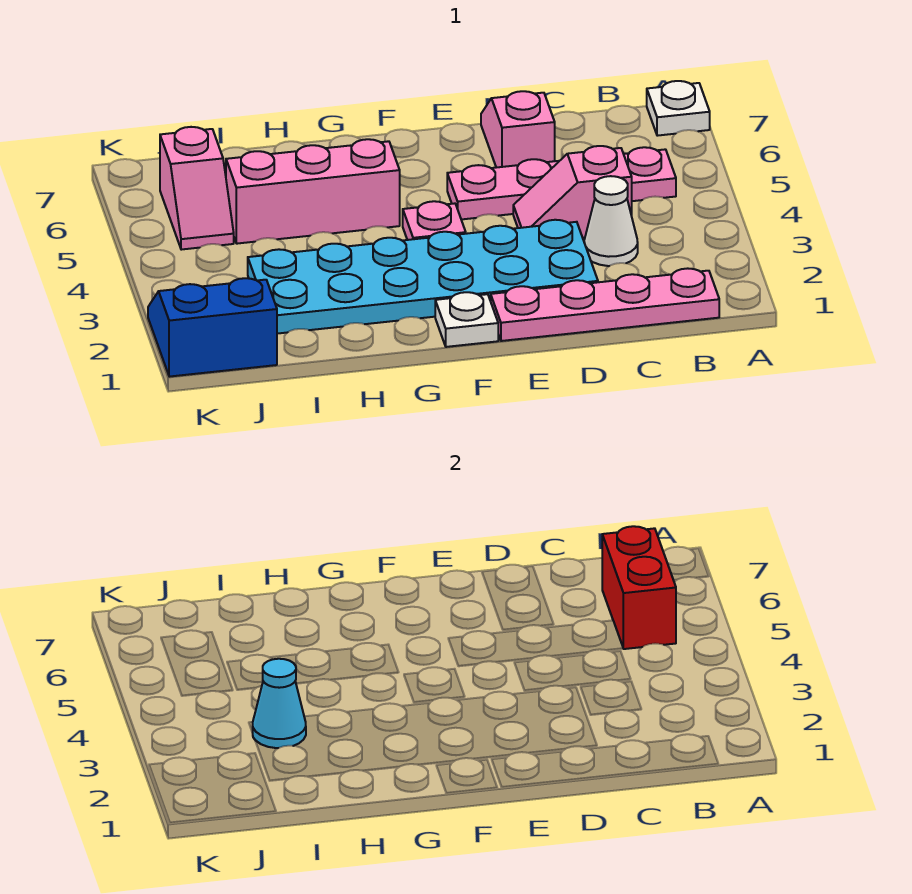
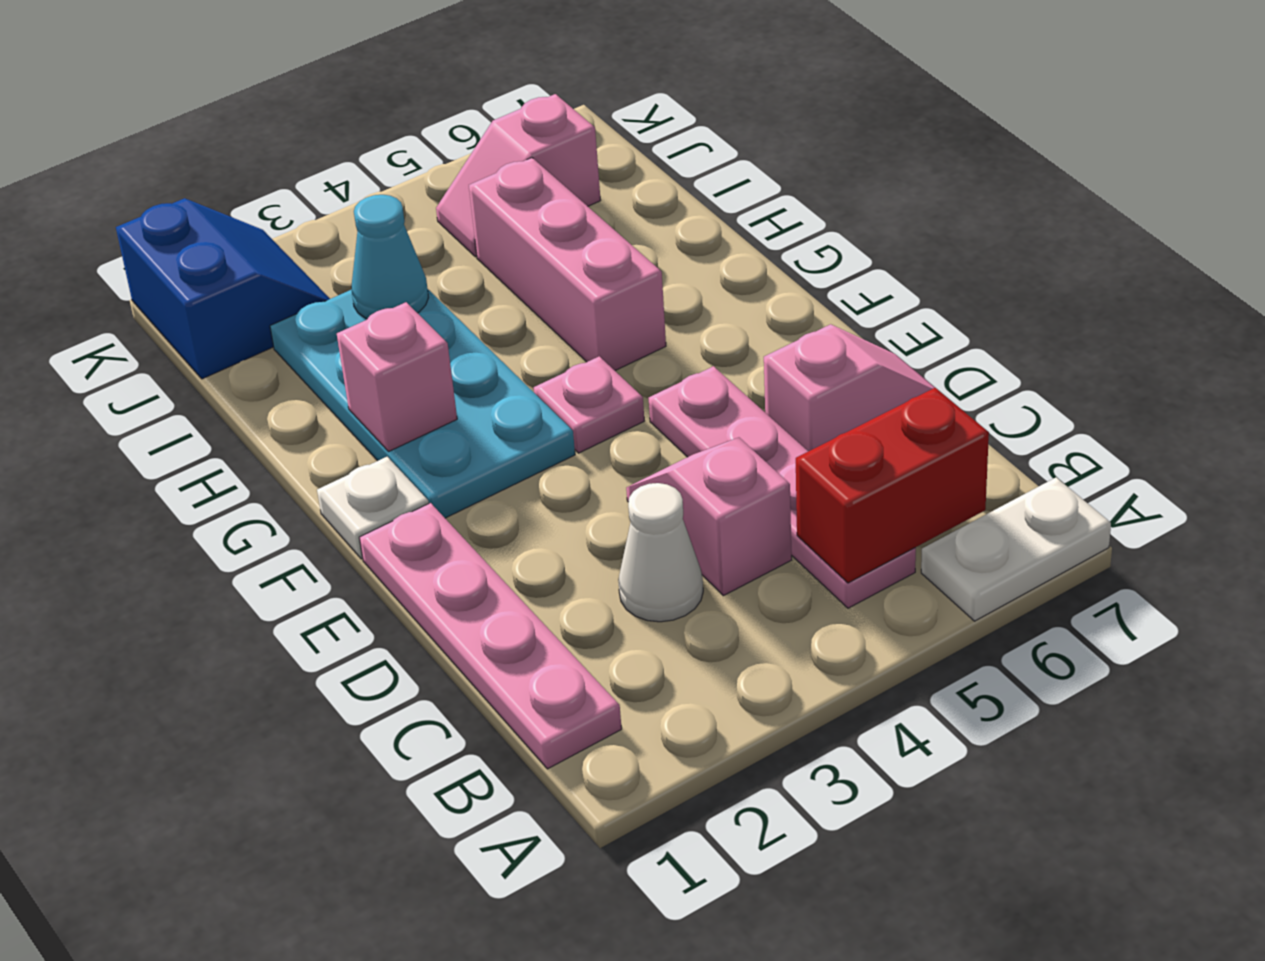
white 1x1 plate [647,81,710,136] -> white 1x2 plate [921,478,1111,621]
cyan 2x6 plate [248,220,598,334] -> cyan 2x4 plate [270,289,575,518]
none -> pink 1x1 brick [337,302,457,451]

